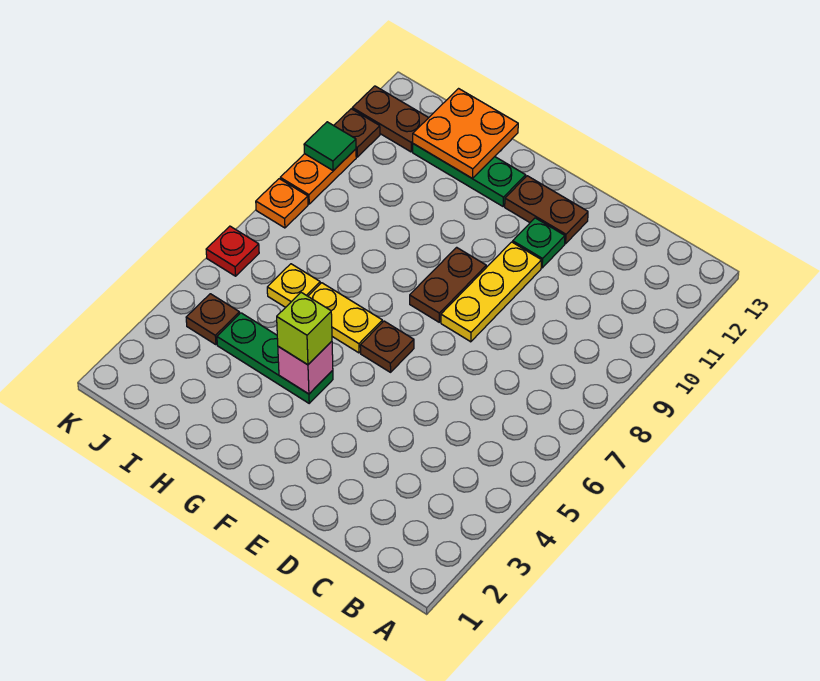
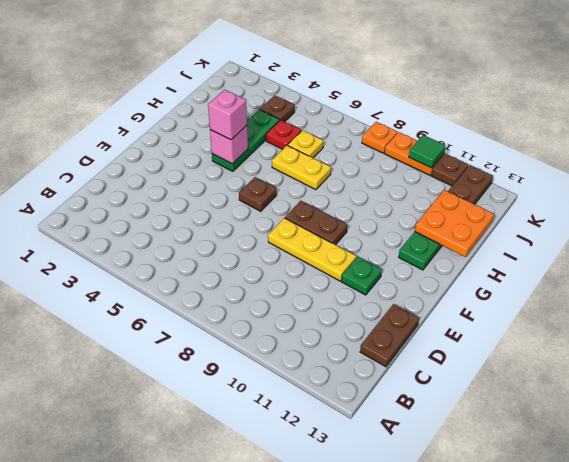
brown 1x2 plate [505,176,588,244] -> brown 1x2 plate moved to [360,304,419,367]
lime 1x1 brick [277,292,332,365] -> pink 1x1 brick [208,90,247,140]
yellow 1x2 plate [308,283,382,353] -> yellow 1x2 plate turned to [272,145,331,190]
red 1x1 plate [206,226,259,276] -> red 1x1 plate moved to [266,120,301,149]

